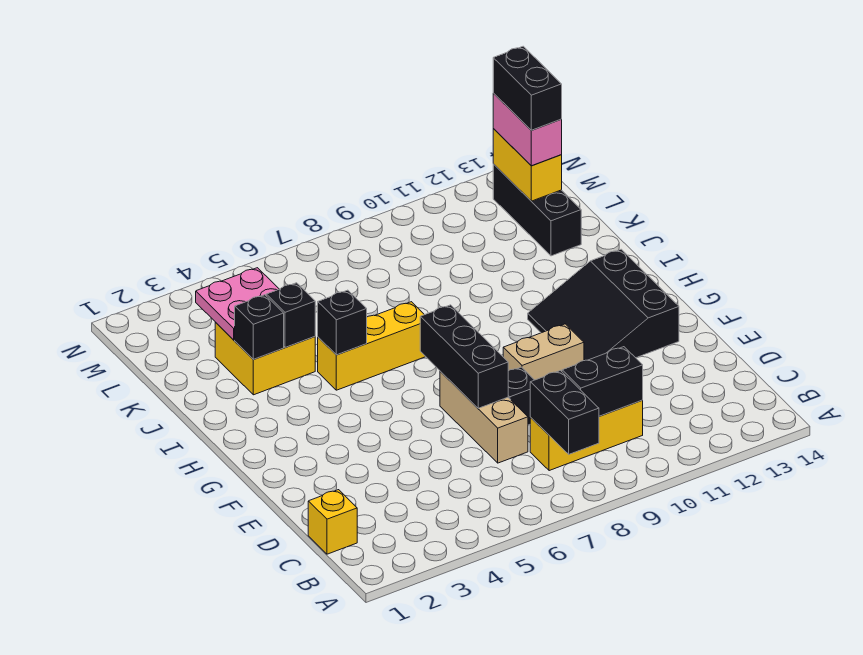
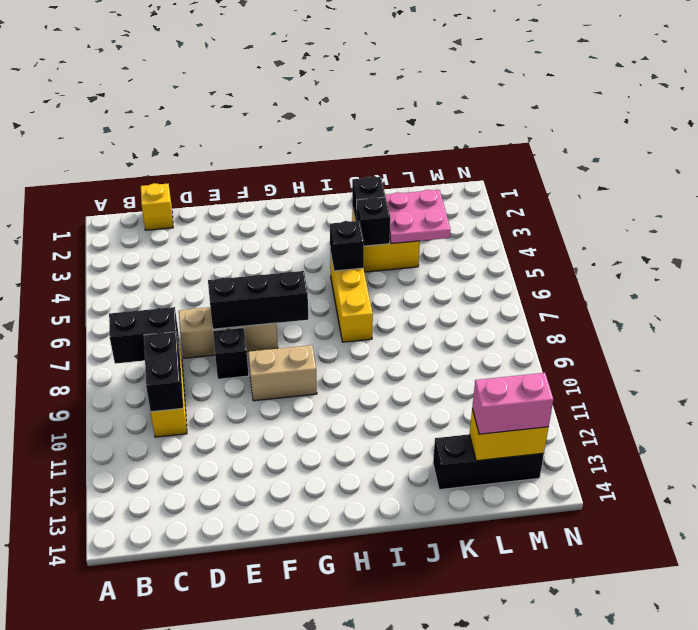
tan 1x2 brick [503,324,584,380] -> tan 1x2 brick turned to [248,345,317,401]
black 3x3 slope [528,249,679,361] -> none
black 1x2 brick [493,46,562,130] -> none

